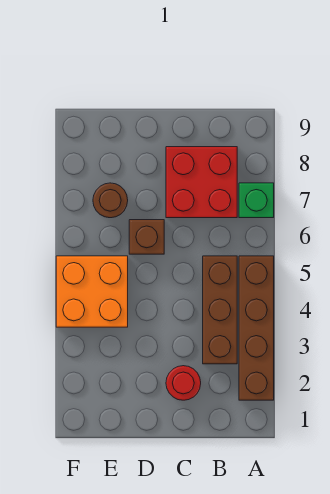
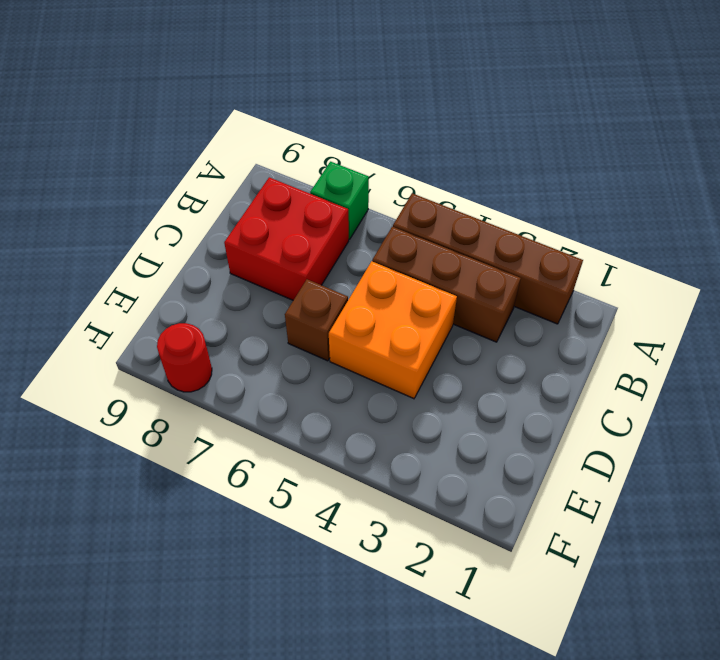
red 1x1 round brick [166,366,201,400] -> red 1x1 round brick moved to [157,323,212,392]
orange 2x2 brick [56,256,128,327] -> orange 2x2 brick moved to [329,261,457,399]
brown 1x1 round brick [93,183,128,218] -> none

